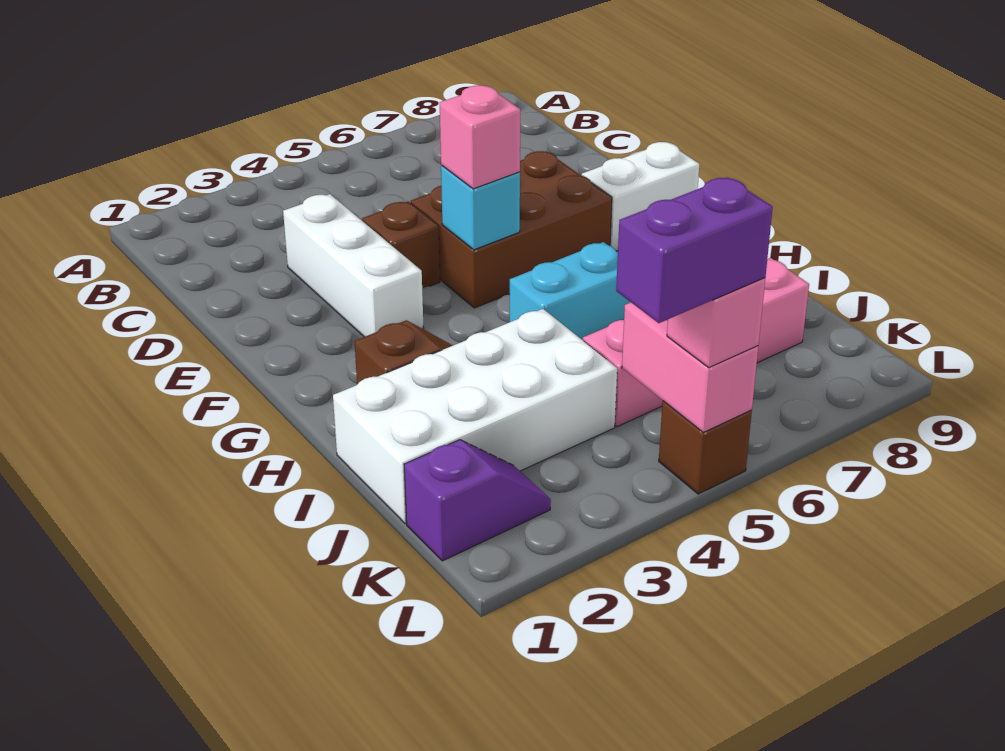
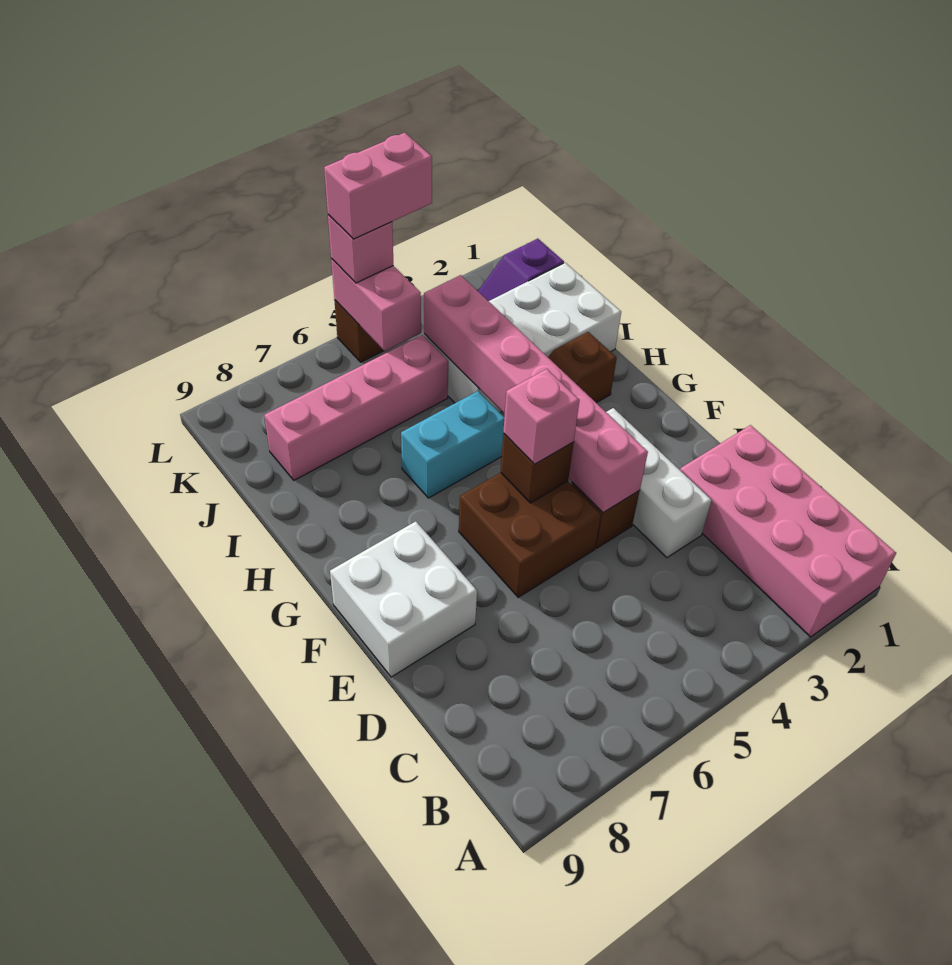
none -> pink 2x4 brick [680,425,896,637]
none -> pink 1x6 brick [424,275,648,513]
brown 2x3 brick [411,151,612,308] -> brown 2x2 brick [459,473,601,597]
cyan 1x1 brick [441,165,520,250] -> brown 1x1 brick [501,434,574,503]
white 1x2 brick [582,142,699,251] -> white 2x2 brick [330,521,477,677]
purple 1x2 brick [616,177,773,323] -> pink 1x2 brick [324,133,432,239]

